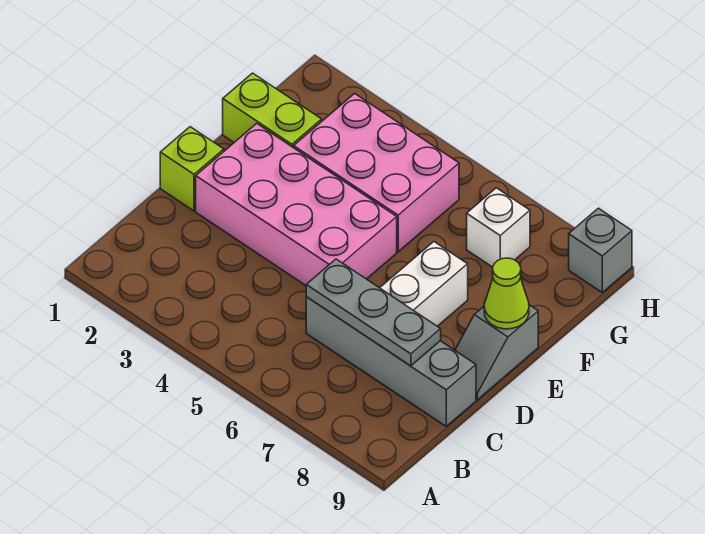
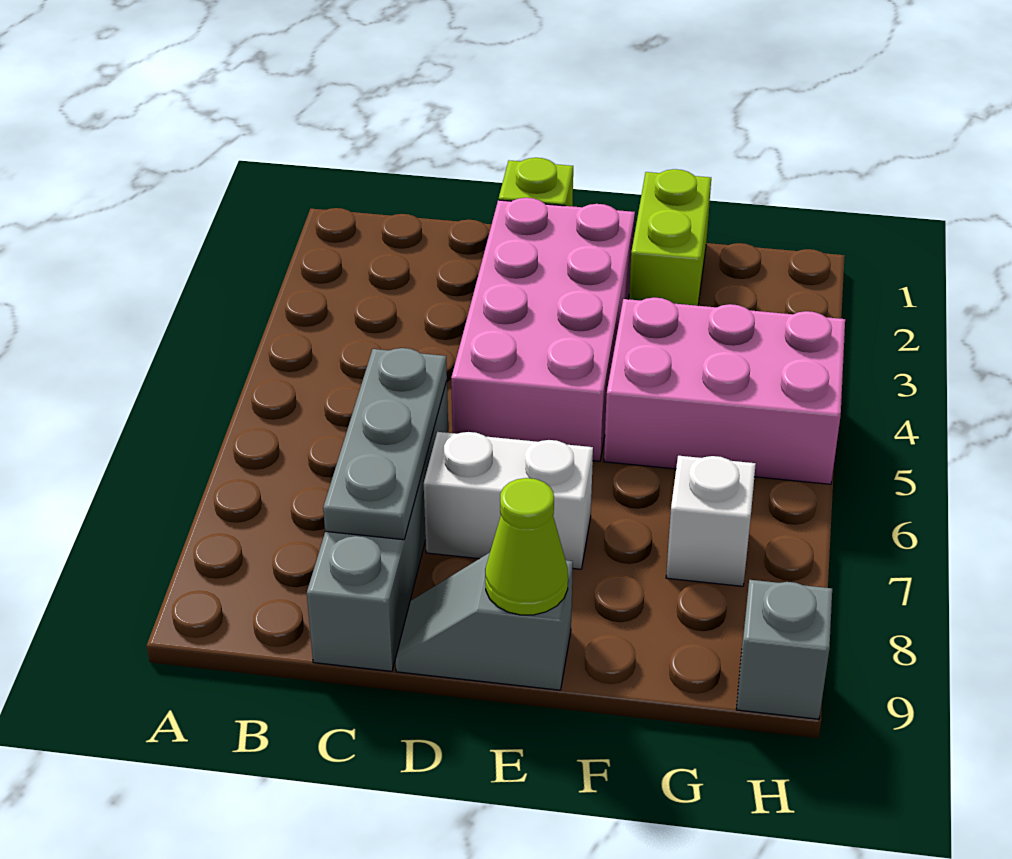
pink 2x3 brick [294,94,459,252] -> pink 2x3 brick turned to [604,297,845,484]

